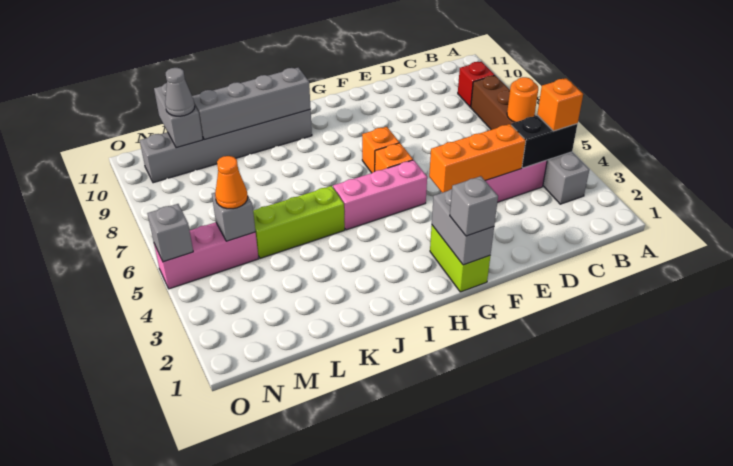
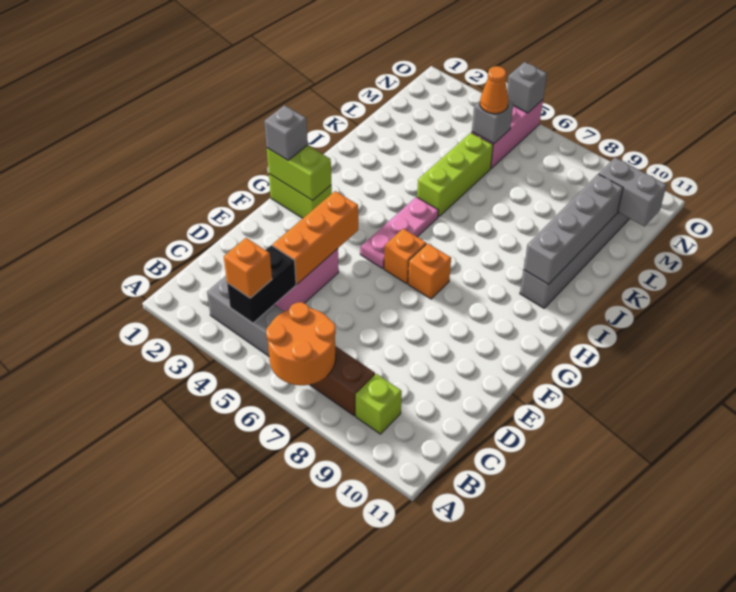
orange 1x1 round brick [507,77,538,122] -> orange 2x2 round brick [266,302,336,385]
red 1x1 brick [458,62,495,107] -> lime 1x1 brick [356,374,402,434]
grey 1x2 brick [432,189,494,265] -> lime 1x2 brick [267,145,331,201]
pink 1x3 brick [333,160,427,230] -> pink 1x3 plate [360,197,439,268]
grey 1x1 cone [165,68,195,116] -> none

